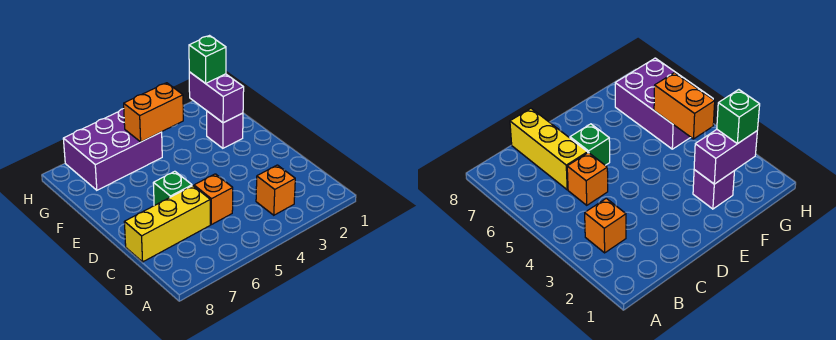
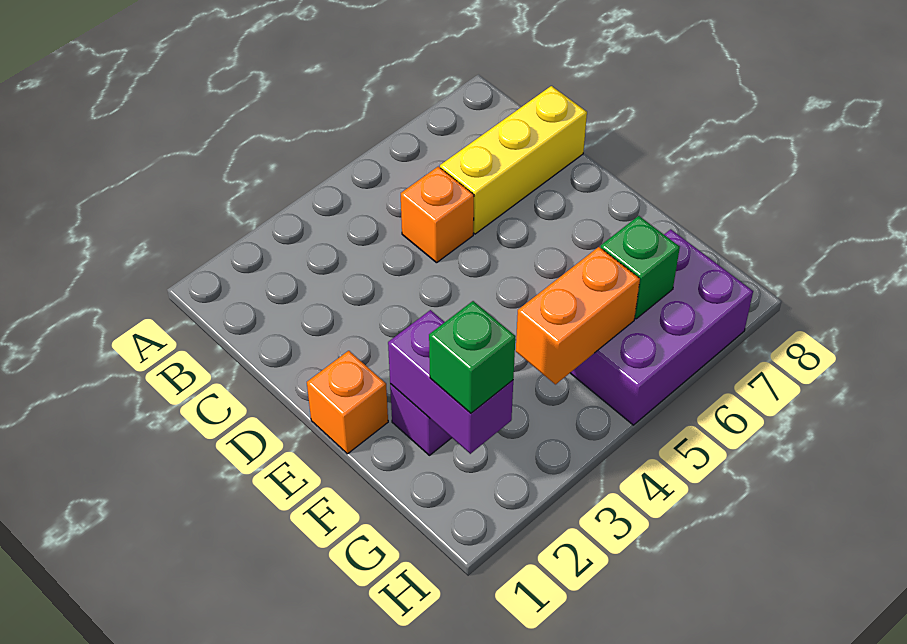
orange 1x1 brick [256,165,295,215] -> orange 1x1 brick moved to [307,351,388,454]
green 1x1 brick [153,171,192,206] -> green 1x1 brick moved to [601,216,680,319]

